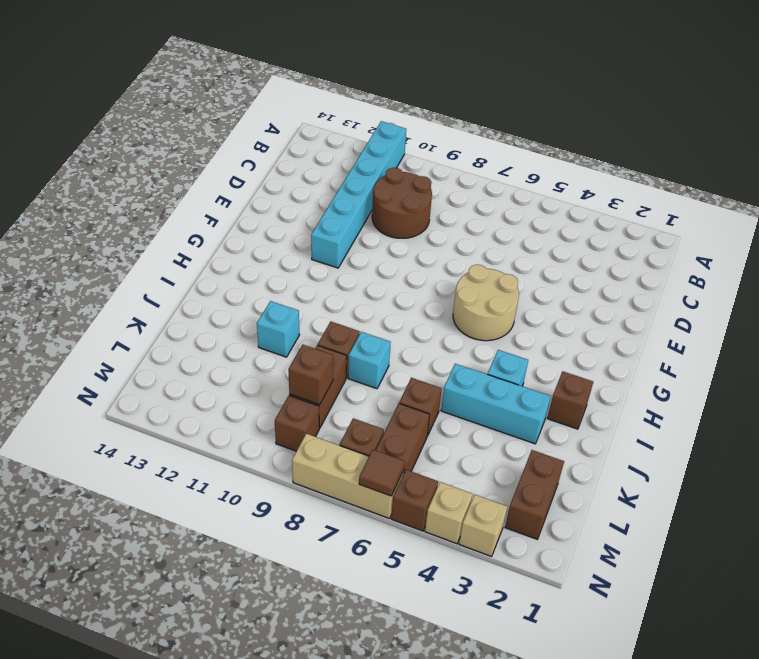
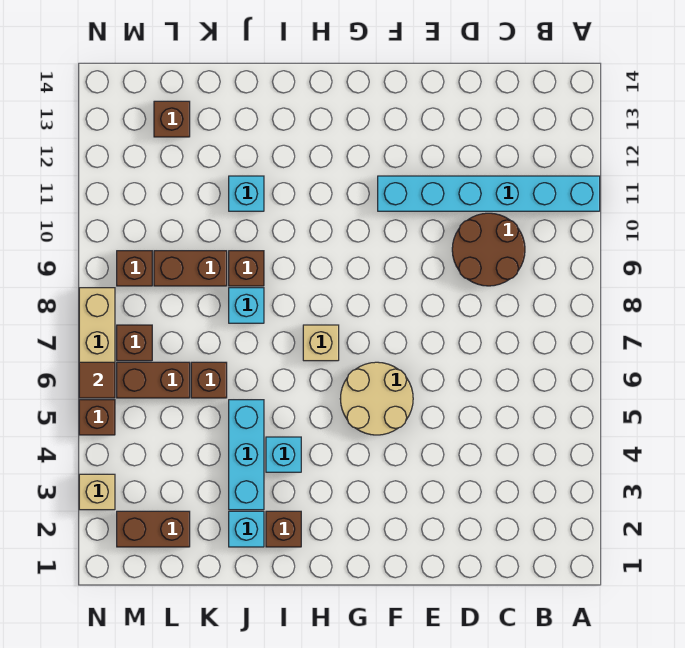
none -> cyan 1x1 brick [229,511,264,547]
brown 1x1 brick [288,345,333,405] -> brown 1x1 brick moved to [154,101,190,137]
tan 1x1 brick [425,482,473,544] -> tan 1x1 brick moved to [303,325,339,361]

